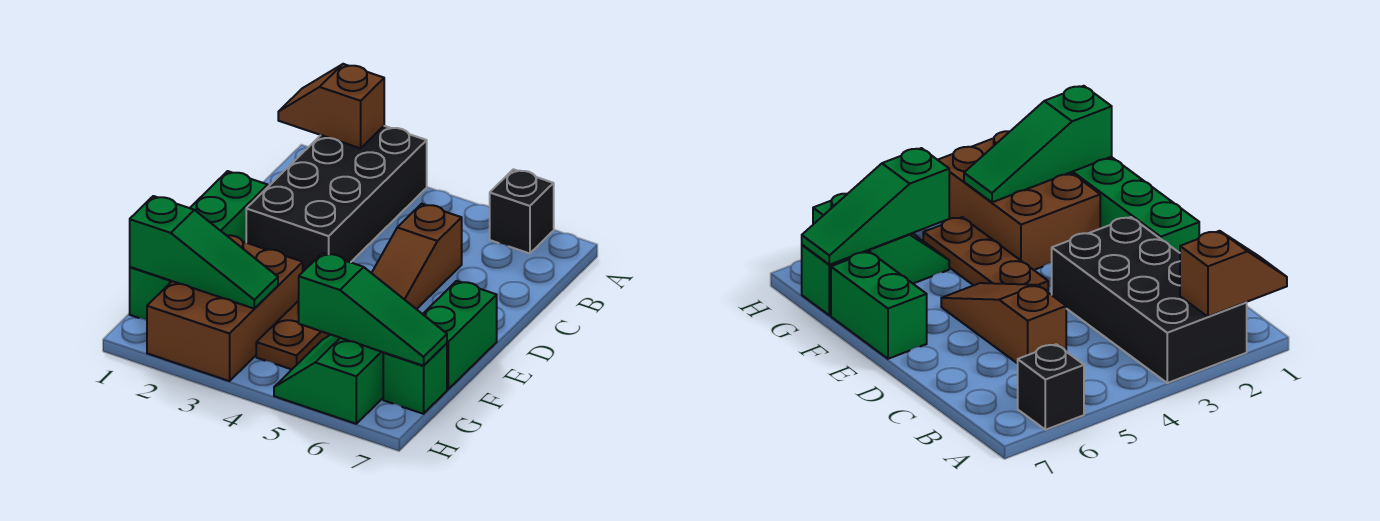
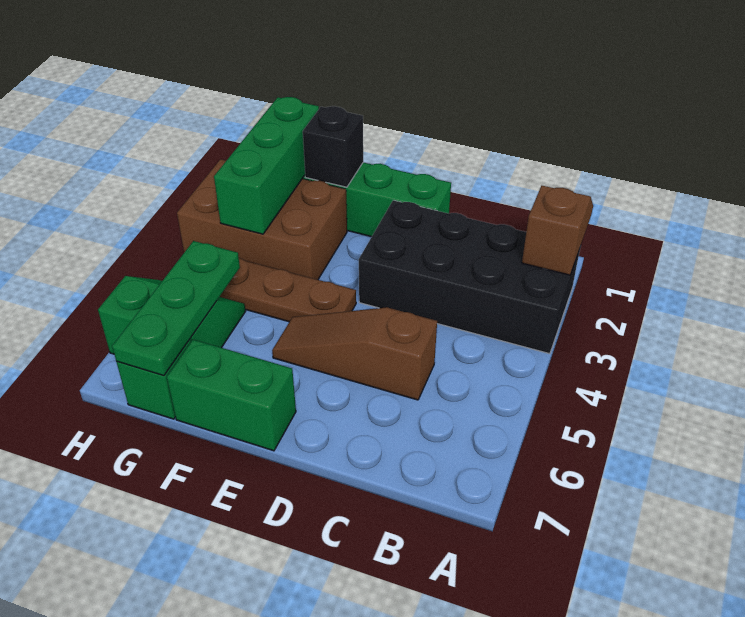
black 1x1 brick [490,169,554,254] -> black 1x1 brick moved to [303,106,363,187]
green 1x3 slope [130,196,278,309] -> green 1x3 brick [214,97,319,234]
green 1x3 slope [298,253,447,366] -> green 1x3 plate [112,241,240,376]

